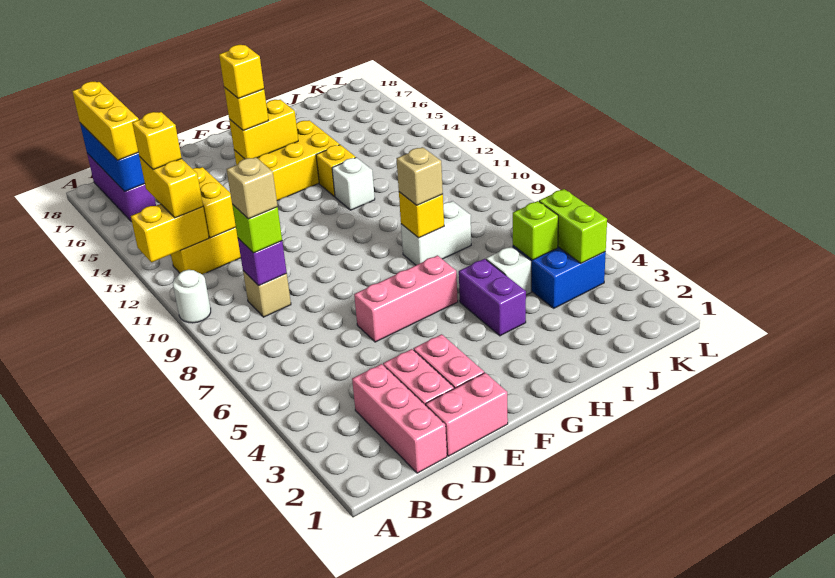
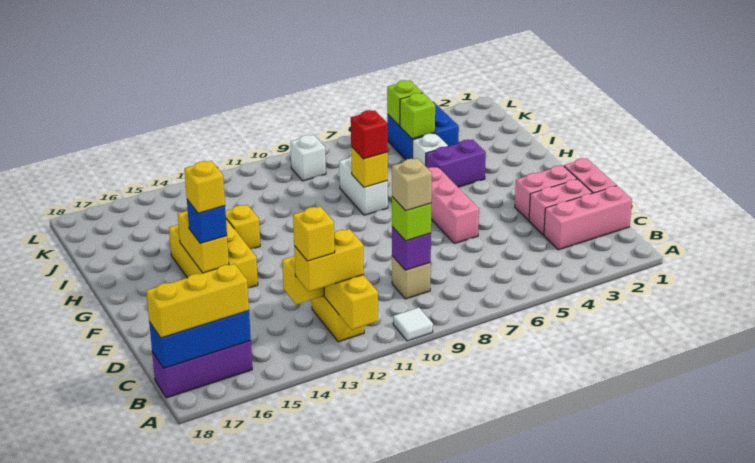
white 1x1 round brick [173,270,211,323] -> white 1x1 tile [393,308,433,341]
yellow 1x1 brick [224,87,268,131] -> blue 1x1 brick [187,200,227,243]
tan 1x1 brick [396,147,443,205] -> red 1x1 brick [351,110,388,159]
white 1x1 brick [332,157,375,210] -> white 1x1 brick moved to [290,135,326,181]
lime 1x2 brick [539,189,607,263] -> lime 1x1 brick [387,80,422,126]

